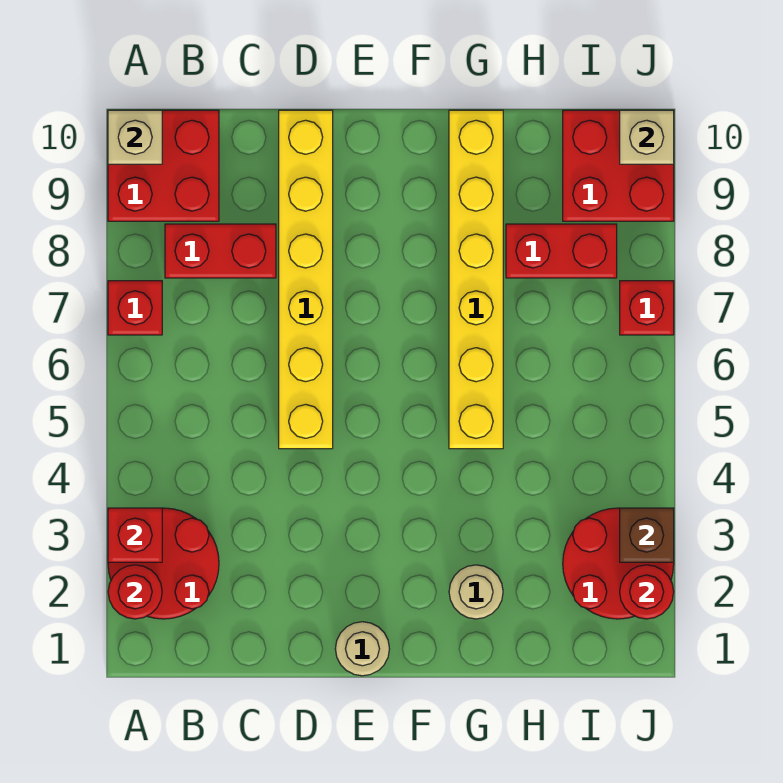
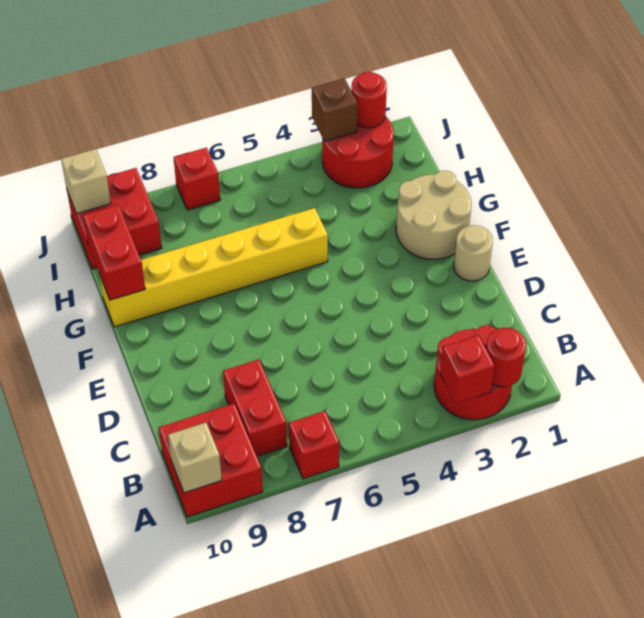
yellow 1x6 brick [279,110,333,449] -> none
tan 1x1 round brick [449,565,503,619] -> tan 2x2 round brick [396,171,471,259]
red 1x2 brick [506,224,617,278] -> red 1x2 brick moved to [83,205,145,300]

